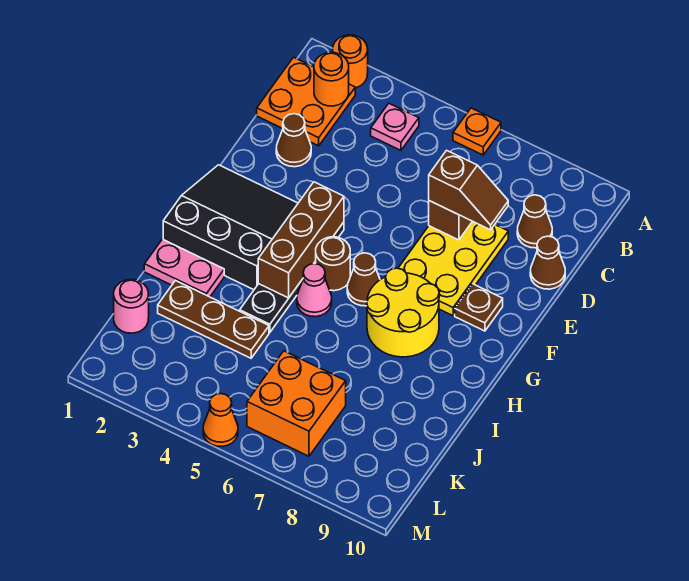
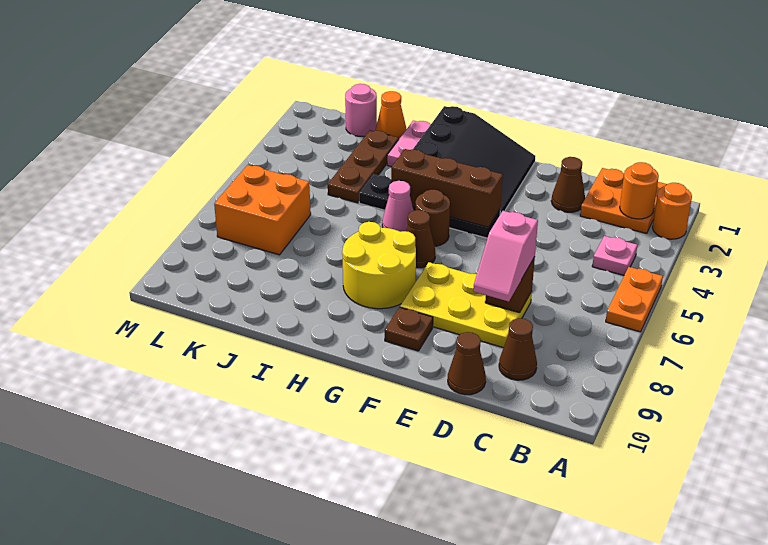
orange 1x1 plate [453,108,501,155] -> orange 1x2 plate [606,267,663,332]
brown 1x2 slope [429,150,508,230] -> pink 1x2 slope [473,211,538,302]
orange 1x1 cone [203,394,238,446] -> orange 1x1 cone moved to [376,91,406,139]

